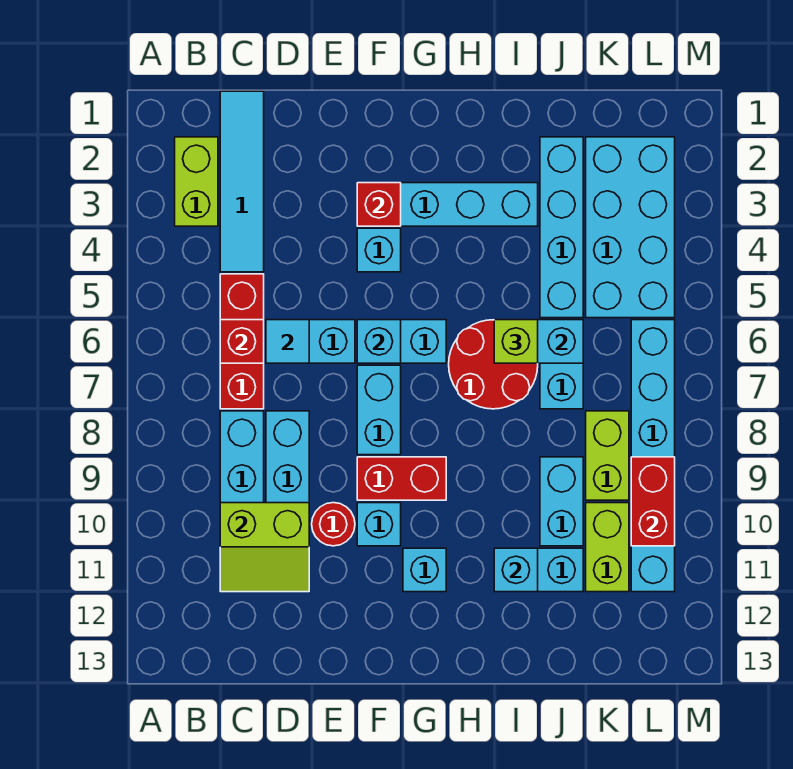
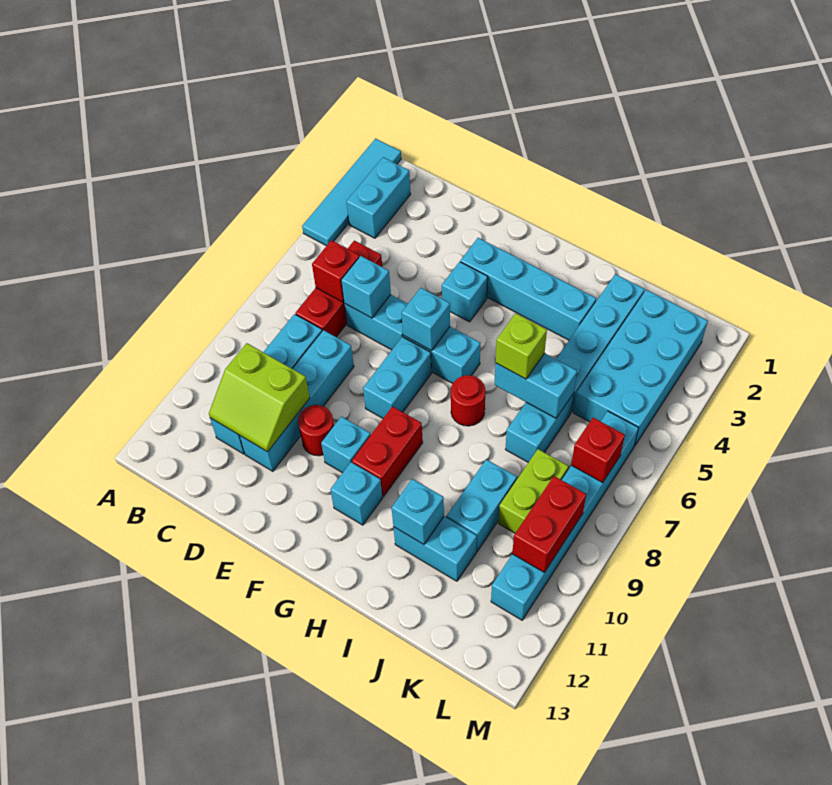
lime 1x2 brick [175,137,218,226] -> cyan 1x2 brick [346,157,411,238]
cyan 1x4 tile [220,91,264,272] -> cyan 1x4 tile moved to [302,139,401,246]
cyan 1x1 tile [266,320,309,363] -> cyan 1x1 brick [341,256,391,318]
red 1x1 brick [357,183,401,226] -> red 1x1 brick moved to [571,418,625,483]
red 1x2 brick [357,457,446,500] -> red 1x2 brick turned to [352,407,423,497]
red 2x2 round brick [449,320,538,409] -> red 1x1 round brick [451,375,485,426]
lime 1x2 brick [586,503,629,592] -> none

